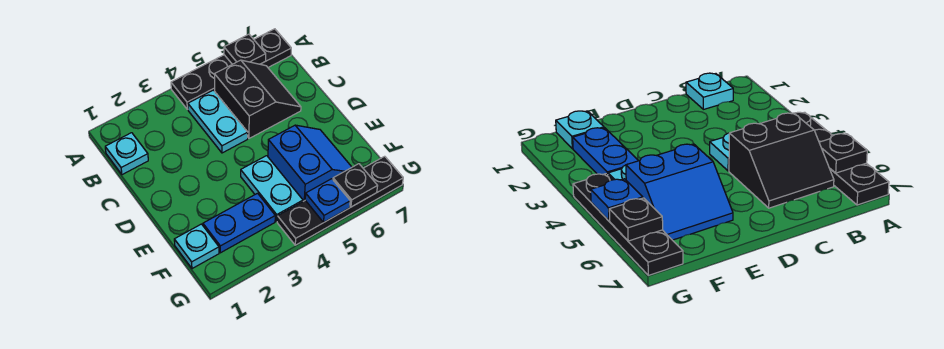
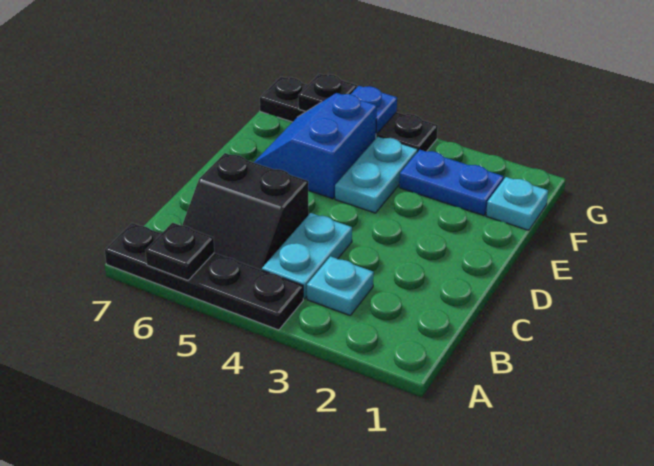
cyan 1x1 plate [105,133,148,175] -> cyan 1x1 plate moved to [307,256,374,315]
black 2x2 slope [215,60,301,138] -> black 2x2 slope turned to [182,153,309,270]

